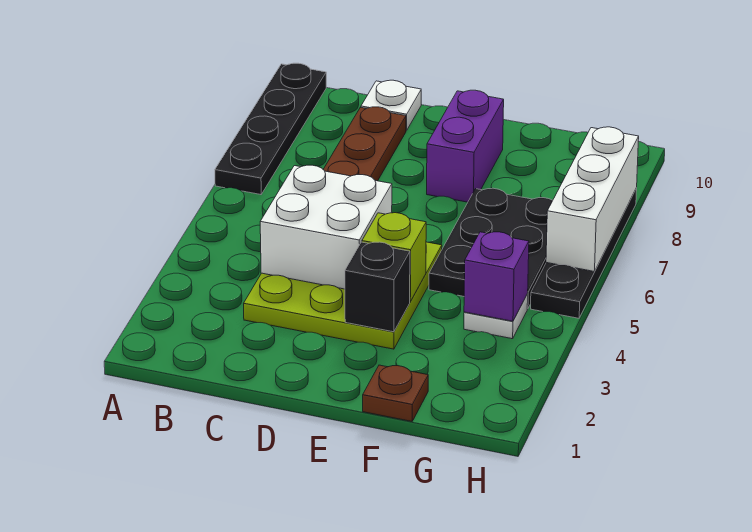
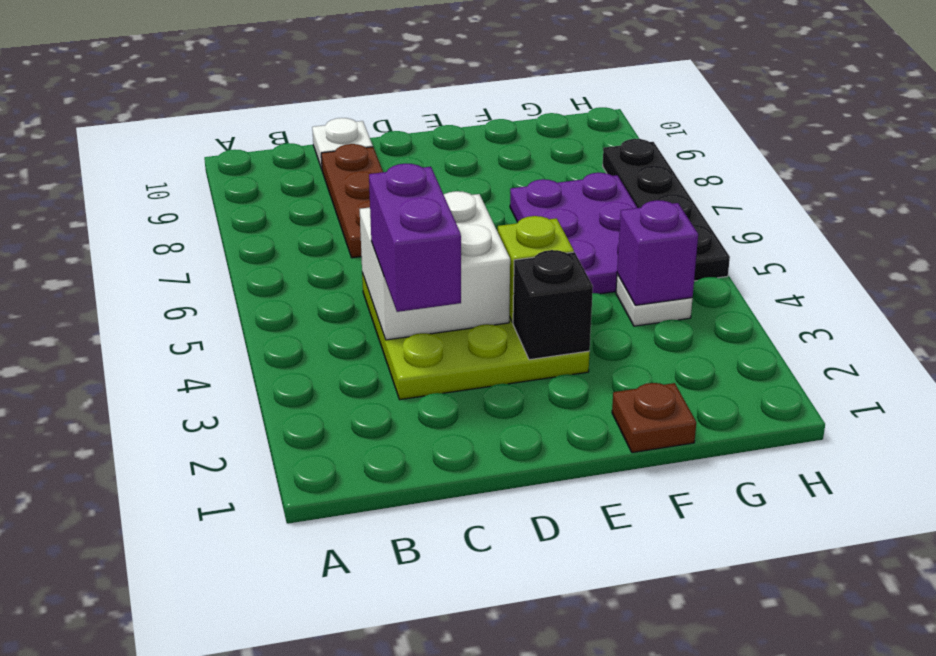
black 1x4 plate [215,63,326,195] -> none
purple 1x2 brick [427,90,504,202] -> purple 1x2 brick moved to [369,163,461,312]
black 2x3 plate [429,188,553,309] -> purple 2x3 plate [510,173,637,294]
white 1x3 brick [546,127,639,272] -> none

